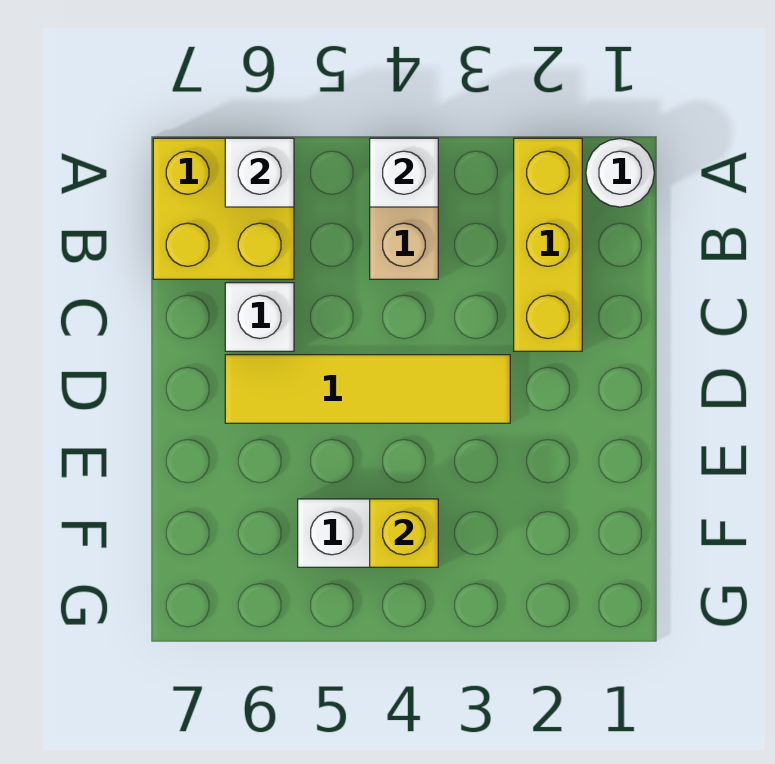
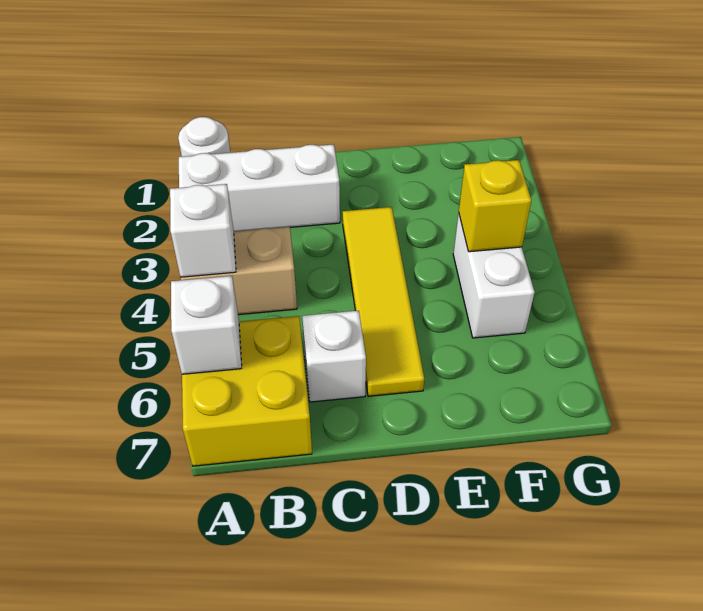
yellow 1x3 brick [514,138,582,351] -> white 1x3 brick [179,144,340,231]

